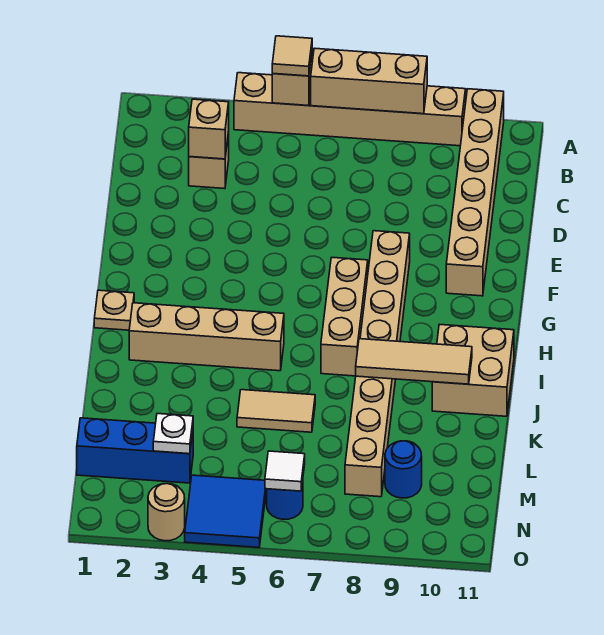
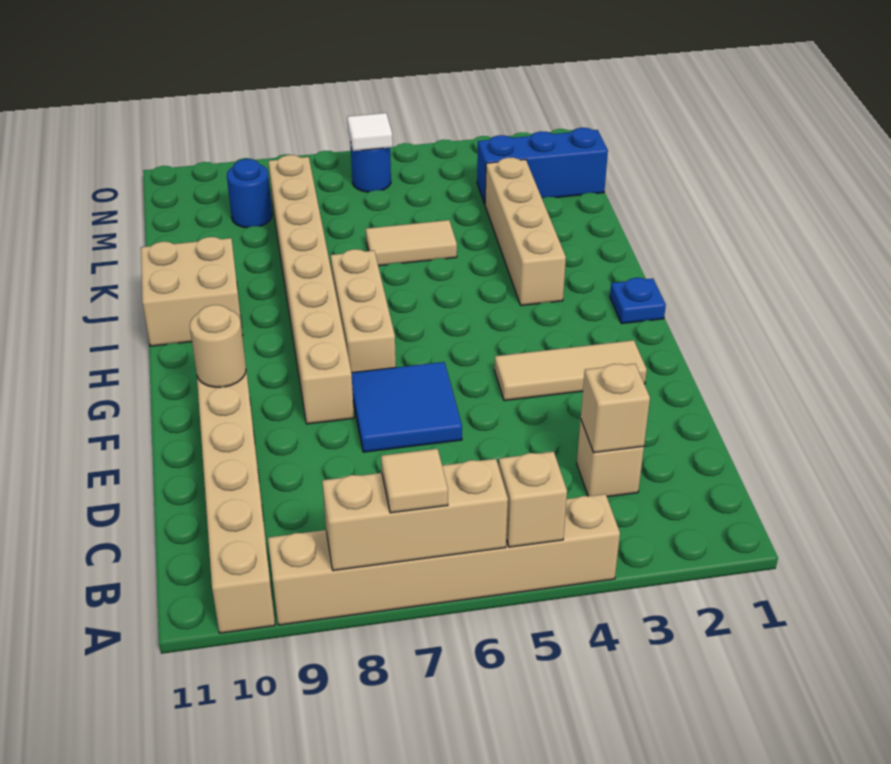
tan 1x1 tile [272,36,312,76] -> tan 1x1 tile moved to [381,449,448,513]
tan 1x1 plate [94,290,134,330] -> blue 1x1 plate [610,278,666,324]
tan 1x4 brick [129,303,284,371] -> tan 1x4 brick turned to [485,157,566,305]
tan 1x3 tile [356,339,472,384] -> tan 1x3 tile moved to [494,340,647,401]
white 1x1 plate [153,414,193,454] -> none
blue 2x2 tile [185,475,266,547] -> blue 2x2 tile moved to [352,362,462,452]
tan 1x1 round brick [148,484,185,541] -> tan 1x1 round brick moved to [190,305,246,387]

